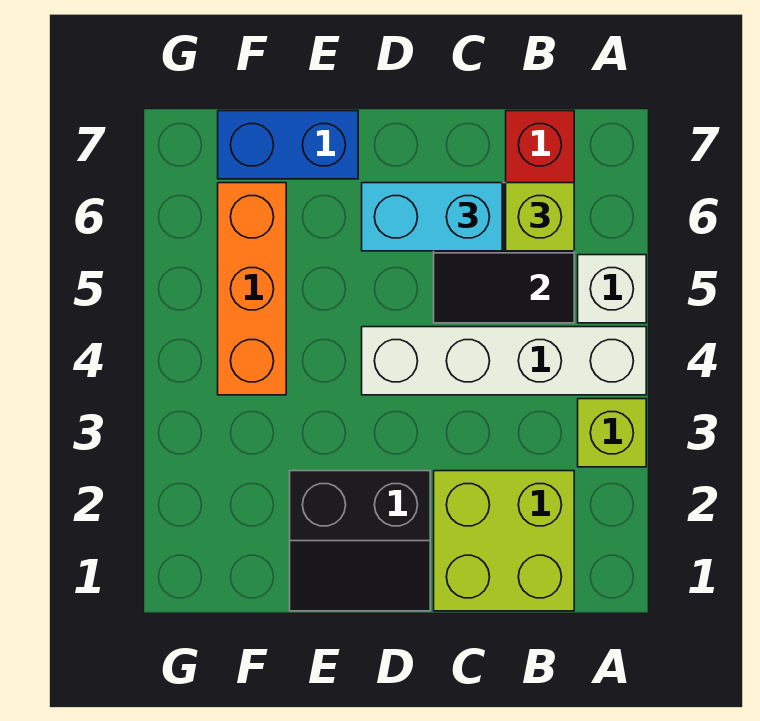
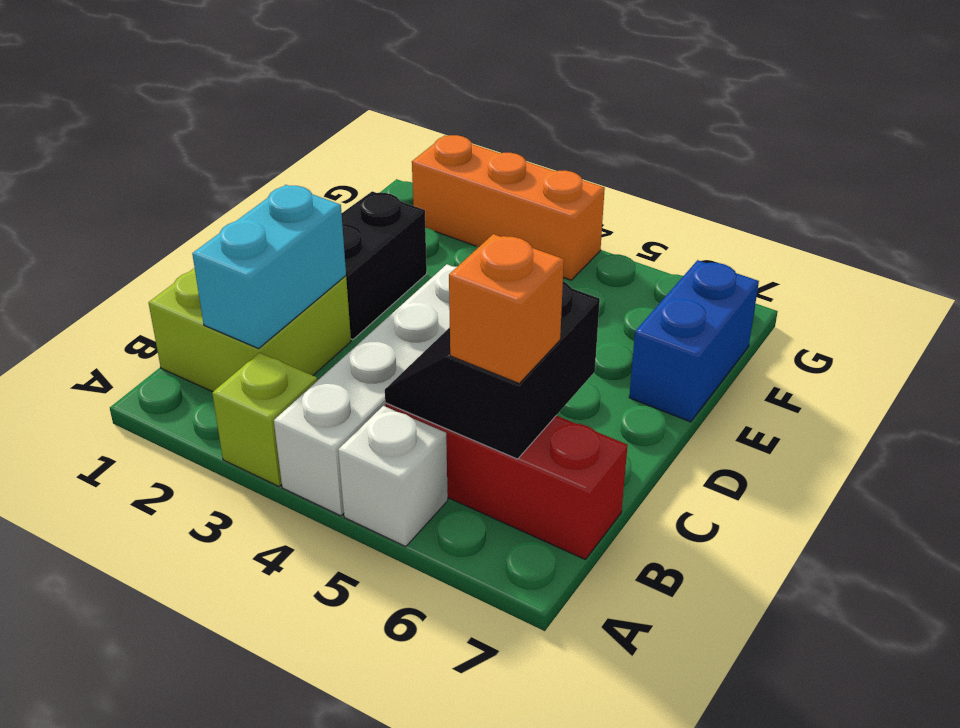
lime 1x1 brick [506,183,574,251] -> orange 1x1 brick [449,234,564,383]
cyan 1x2 brick [362,183,502,251] -> cyan 1x2 brick moved to [192,185,346,349]
orange 1x3 brick [218,183,286,395] -> orange 1x3 brick moved to [412,135,605,280]

